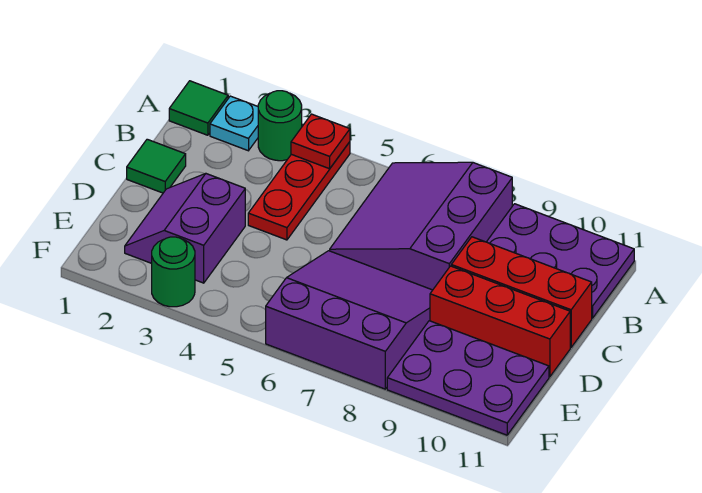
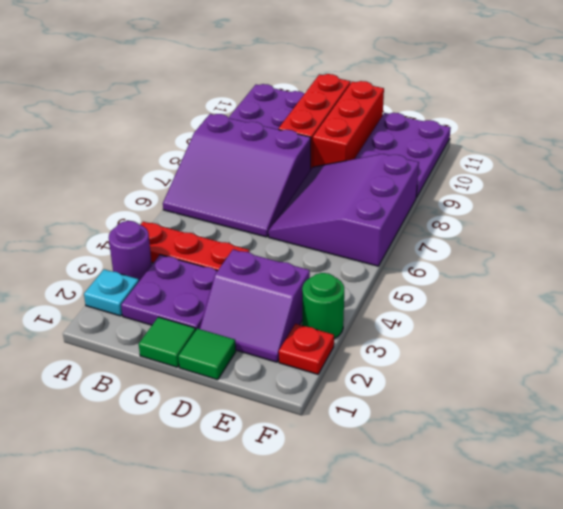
green 1x1 tile [169,81,228,135] -> green 1x1 tile moved to [178,329,236,380]
green 1x1 round brick [258,91,302,161] -> purple 1x1 round brick [109,221,152,281]
red 1x1 plate [291,114,350,169] -> red 1x1 plate moved to [279,324,334,374]
none -> purple 2x2 plate [121,255,217,330]

